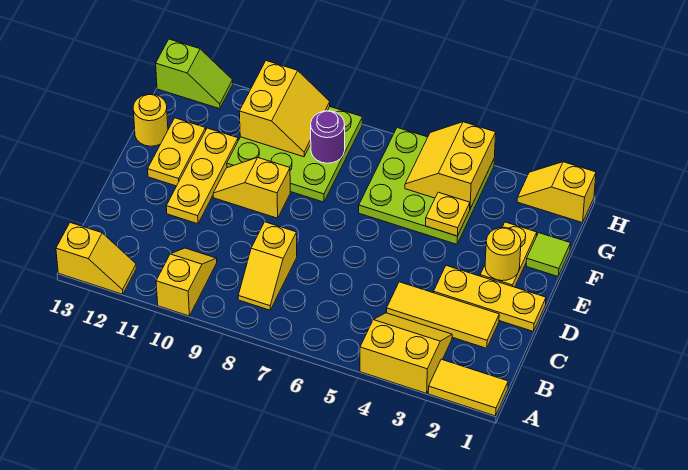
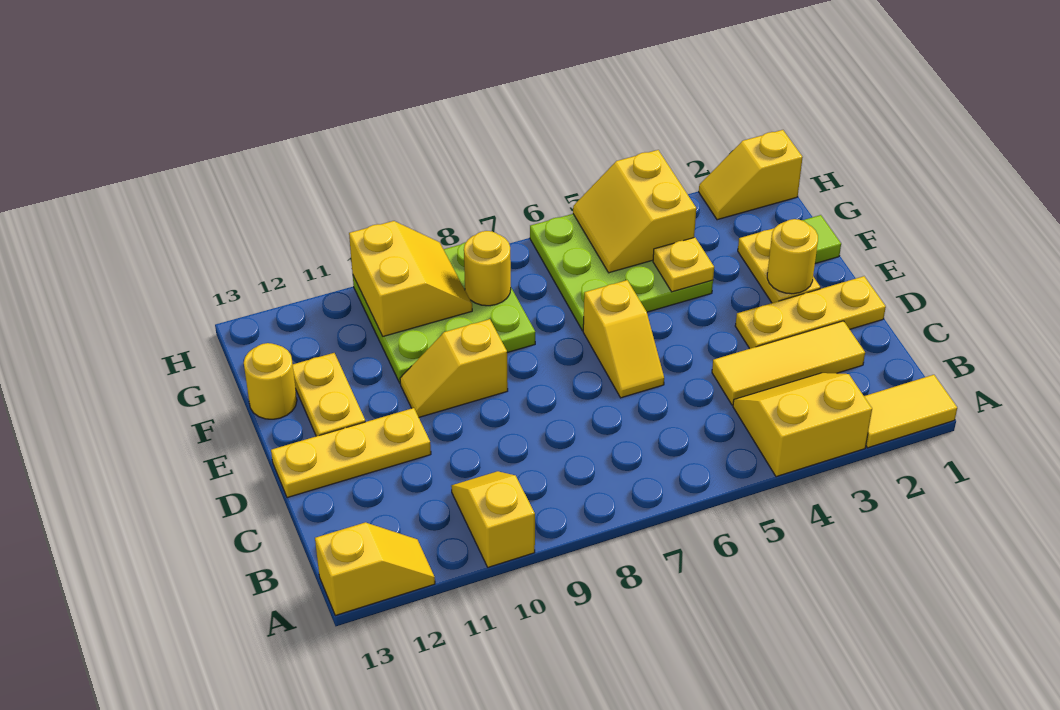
yellow 1x2 slope [238,222,297,310] -> yellow 1x2 slope moved to [583,280,664,398]
yellow 1x3 plate [166,128,238,224] -> yellow 1x3 plate turned to [271,408,431,498]
purple 1x1 round brick [311,111,345,163] -> yellow 1x1 round brick [464,231,511,306]
lime 1x2 slope [156,39,233,109] -> none

